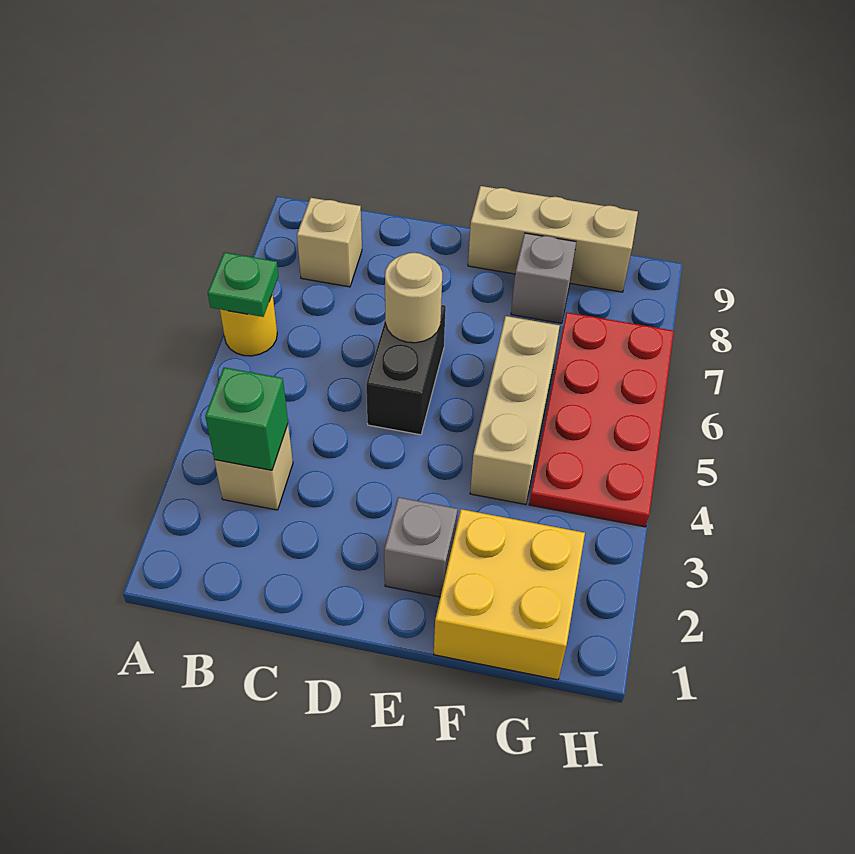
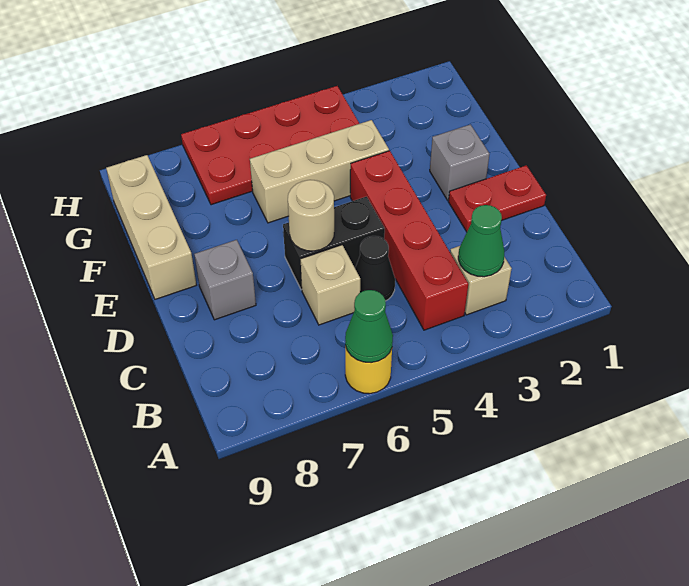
green 1x1 plate [208,252,278,317] -> green 1x1 cone [345,290,393,363]
green 1x1 brick [205,368,288,470] -> green 1x1 cone [458,205,504,277]
none -> red 1x4 brick [350,151,468,330]
tan 1x1 brick [297,198,362,287] -> tan 1x1 brick moved to [301,245,360,325]
none -> black 1x1 cone [355,236,395,301]
none -> red 1x2 plate [448,165,546,232]
yellow 2x2 brick [434,509,585,680] -> none
grey 1x1 brick [511,233,576,323] -> grey 1x1 brick moved to [194,240,256,320]

